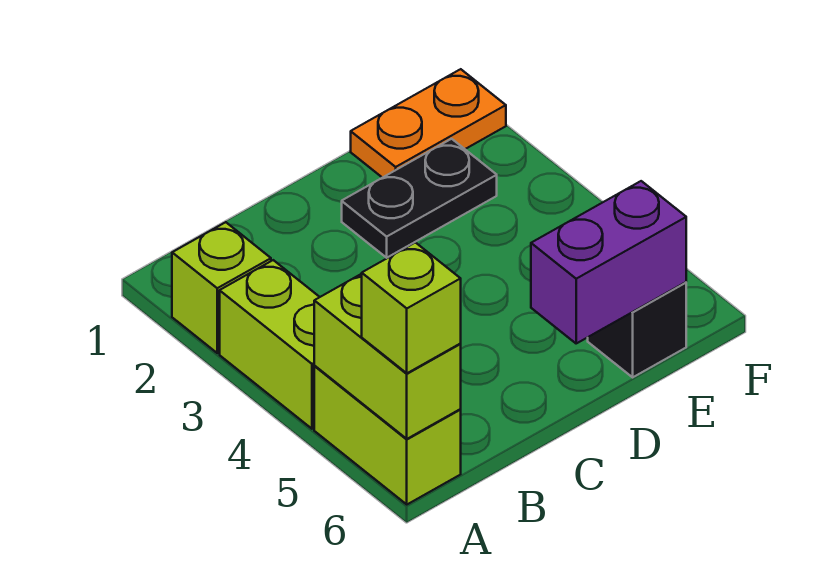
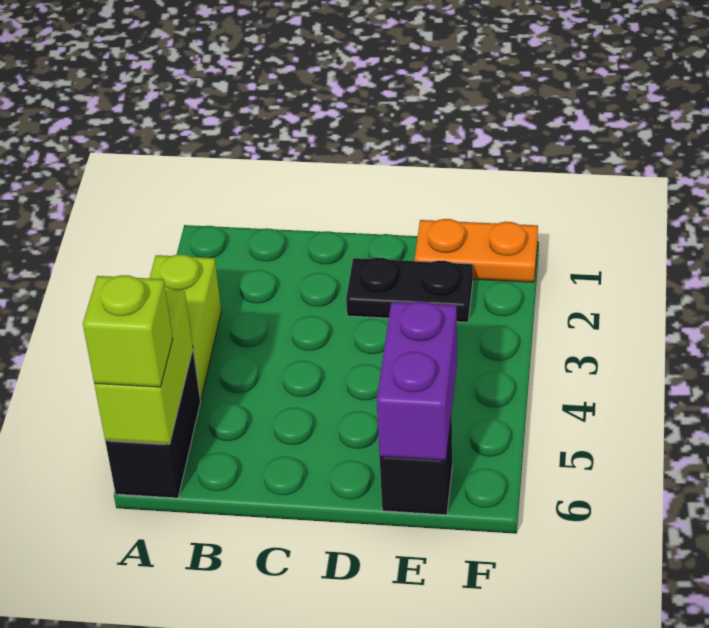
lime 1x1 brick [172,222,271,353] -> none
lime 1x2 brick [314,366,461,504] -> black 1x2 brick [105,350,200,498]
purple 1x2 brick [531,181,686,343] -> purple 1x2 brick turned to [377,302,457,461]

